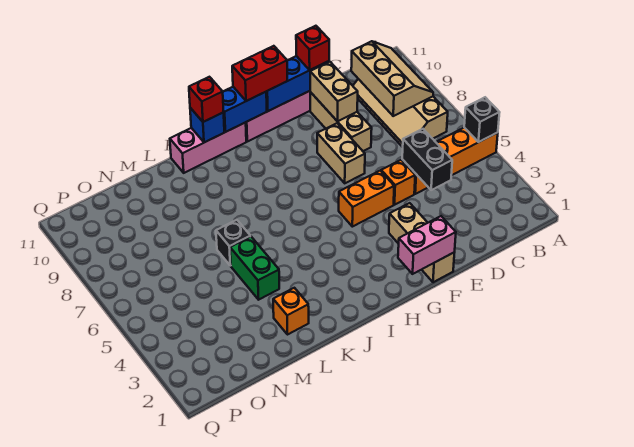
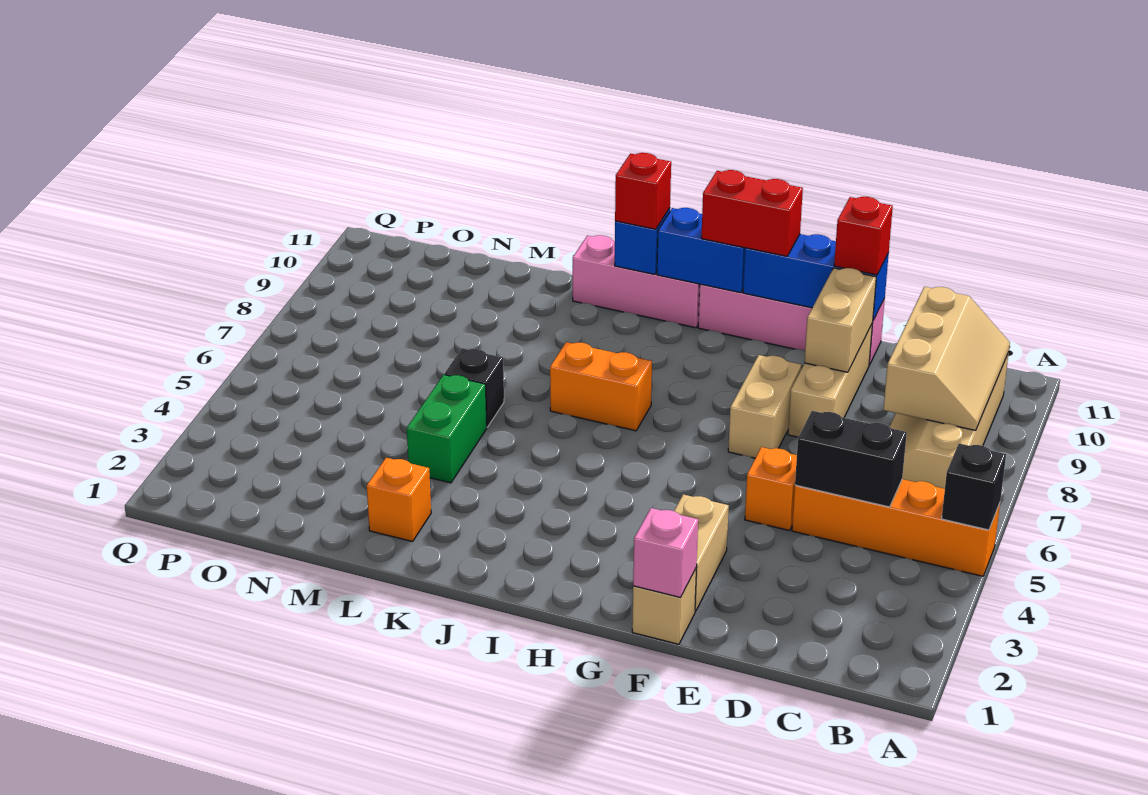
black 1x2 brick [402,129,452,190] -> black 1x2 brick turned to [795,411,907,507]
pink 1x2 brick [398,216,456,274] -> pink 1x1 brick [633,508,698,597]
orange 1x2 brick [339,171,394,227] -> orange 1x2 brick moved to [550,342,652,431]

